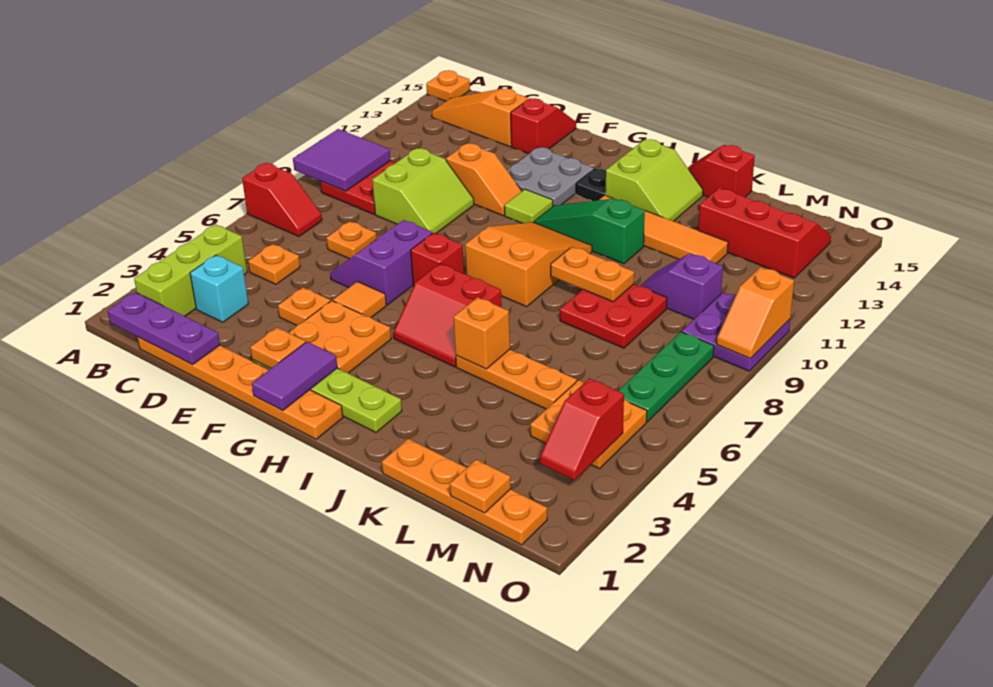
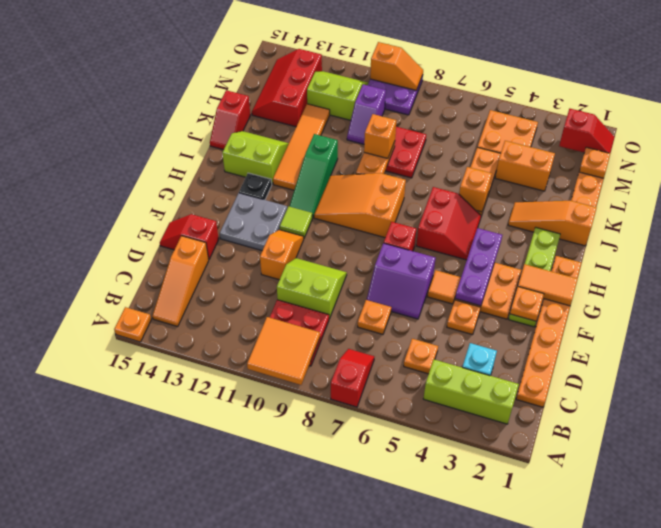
purple 2x2 tile [293,129,390,191] -> orange 2x2 tile [247,317,320,385]
purple 1x3 plate [108,292,220,365] -> purple 1x3 plate moved to [455,228,502,306]
purple 1x2 tile [252,342,337,411] -> orange 1x2 tile [518,264,578,306]
none -> orange 1x3 slope [508,201,597,246]
none -> orange 1x1 brick [364,114,396,158]
none -> orange 1x2 brick [495,141,555,191]
none -> lime 2x2 slope [307,71,368,120]
red 1x2 slope [540,379,624,480] -> red 1x2 slope moved to [559,109,615,153]
green 1x3 plate [618,332,714,422] -> none

